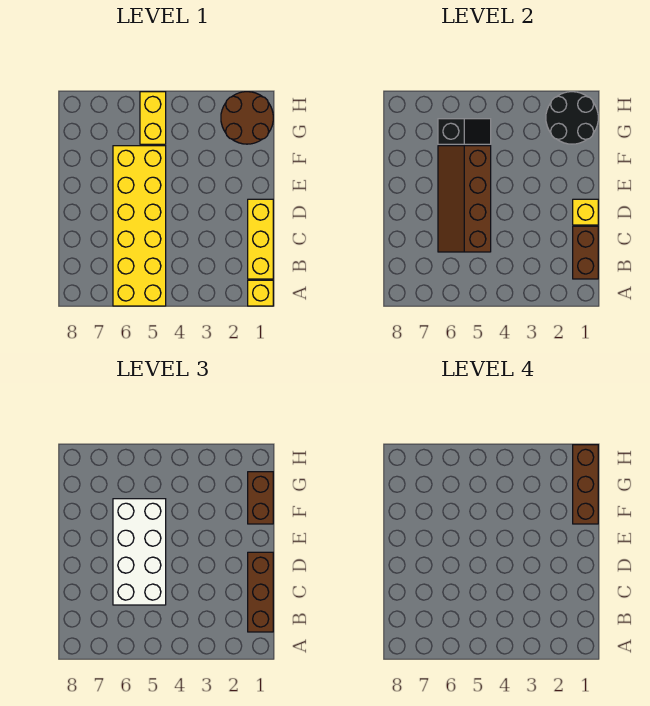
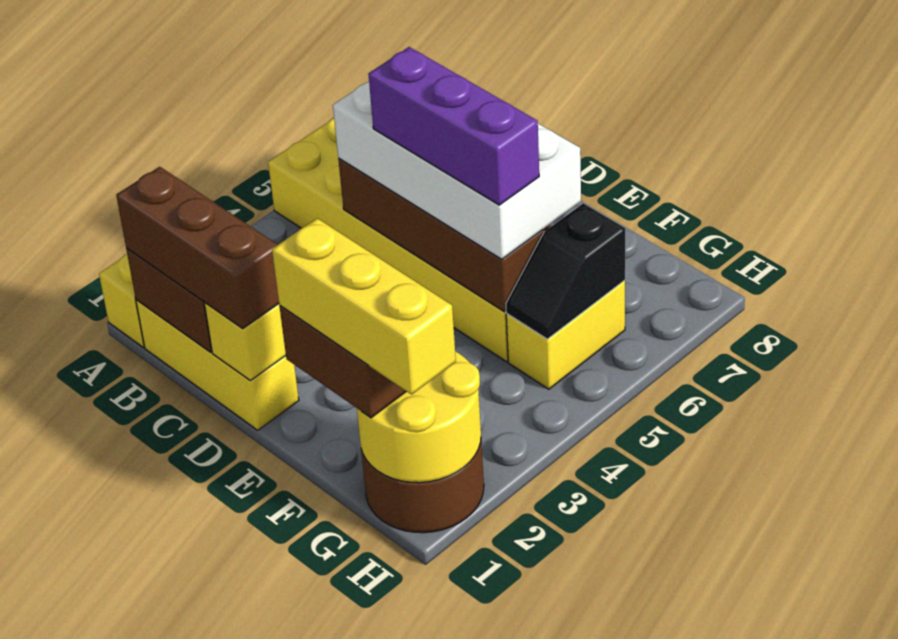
none -> purple 1x3 brick [368,47,539,205]
brown 1x3 brick [573,445,598,524] -> yellow 1x3 brick [272,218,456,395]
black 2x2 round brick [546,92,598,144] -> yellow 2x2 round brick [357,351,481,483]
yellow 1x2 brick [140,92,166,144] -> yellow 1x2 brick turned to [506,280,625,389]

